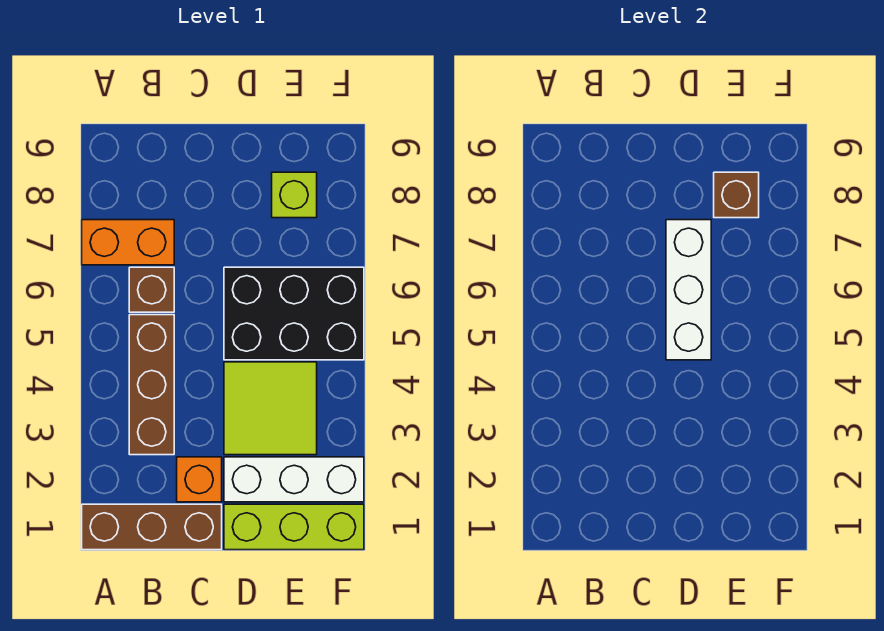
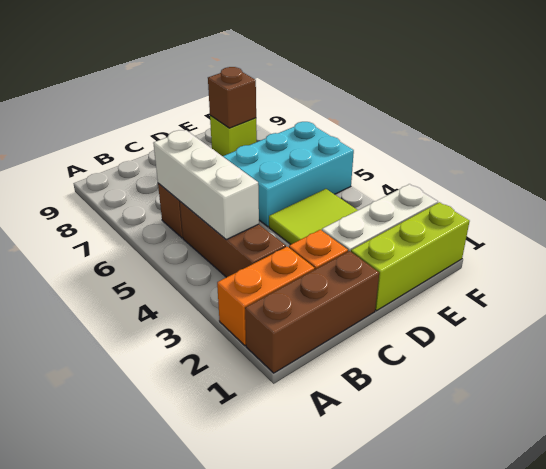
orange 1x2 brick [82,220,174,265] -> orange 1x2 brick moved to [217,247,315,346]
black 2x3 brick [224,267,364,360] -> cyan 2x3 brick [223,122,354,227]
white 1x3 brick [666,220,711,360] -> white 1x3 brick moved to [153,130,259,240]

